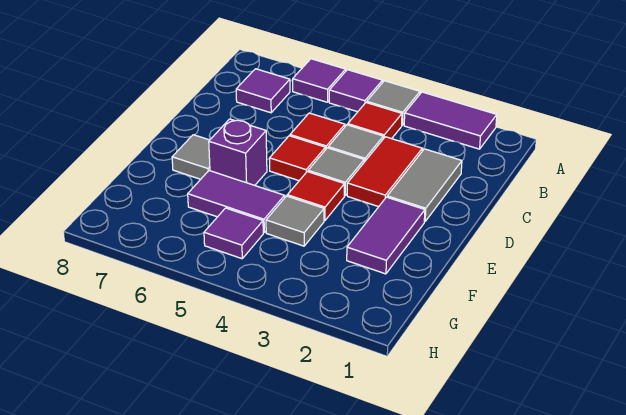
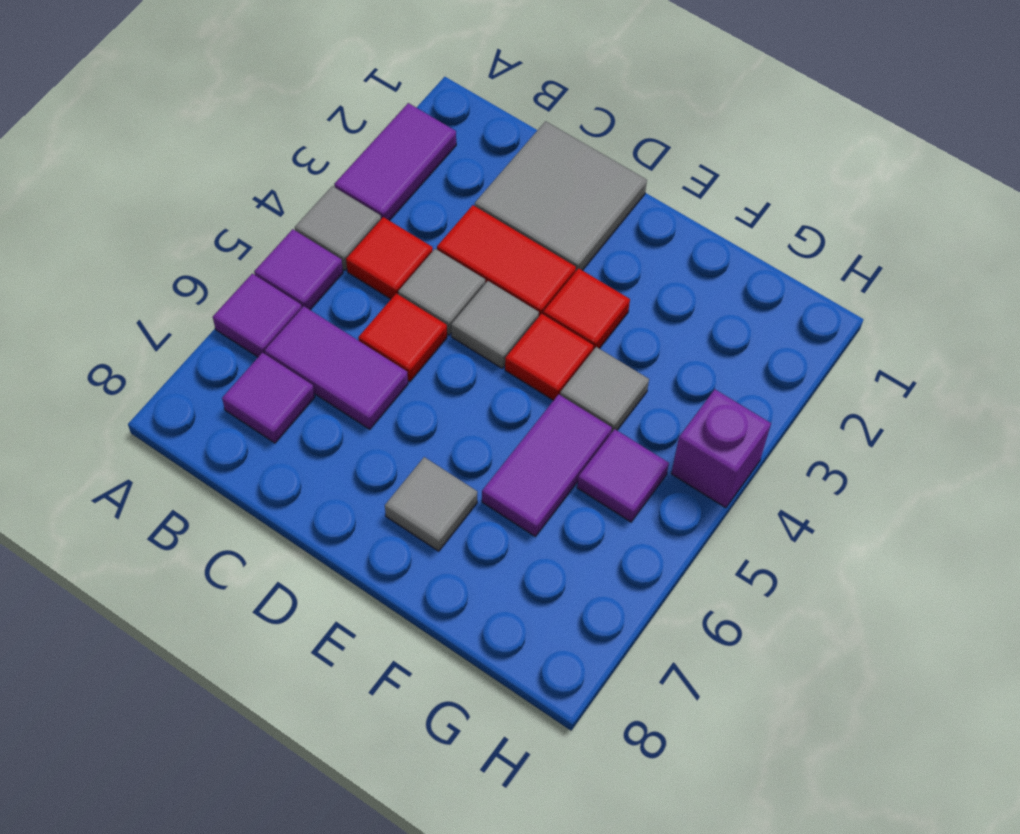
grey 1x2 tile [387,149,462,222] -> grey 2x2 tile [475,121,647,271]
red 1x1 tile [270,136,325,181] -> red 1x1 tile moved to [543,268,630,350]
purple 1x2 tile [347,197,425,274] -> purple 1x2 tile moved to [265,306,408,429]
purple 1x1 brick [209,119,267,185] -> purple 1x1 brick moved to [671,389,771,508]

